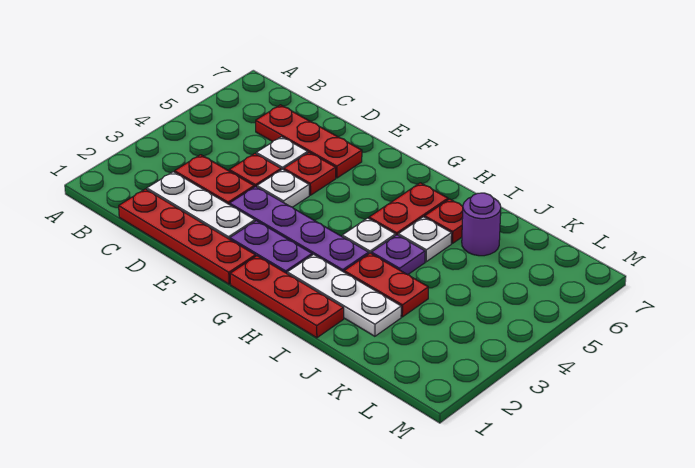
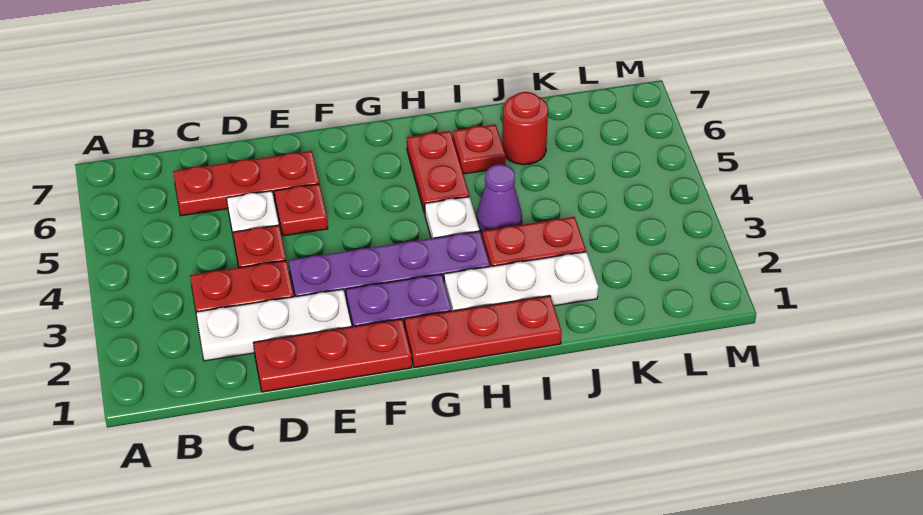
red 1x4 plate [119,189,256,284] -> red 1x3 plate [253,319,412,392]
white 1x1 plate [257,169,309,207] -> none
purple 1x1 plate [371,235,425,275] -> purple 1x1 cone [476,164,522,232]
white 1x1 plate [398,217,452,262] -> none
purple 1x1 round brick [462,193,501,256] -> red 1x1 round brick [502,92,548,165]

